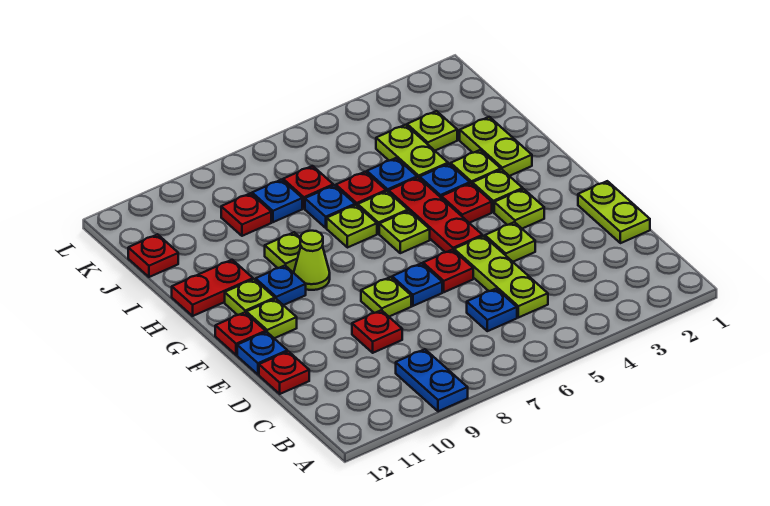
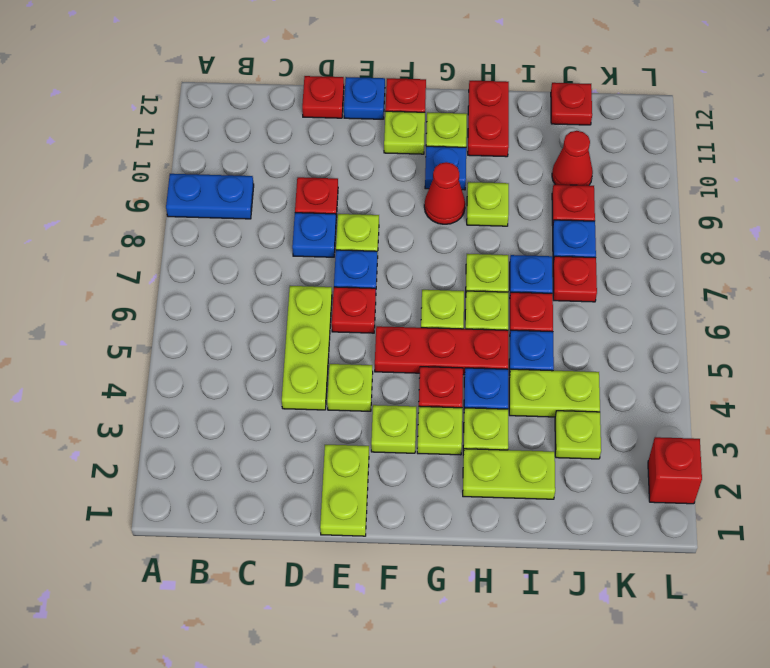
lime 1x3 plate [454,236,548,318] -> lime 1x3 plate turned to [282,286,332,410]
blue 1x1 plate [467,289,517,331] -> blue 1x1 plate moved to [292,213,336,257]
lime 1x2 plate [578,181,650,243] -> lime 1x2 plate turned to [320,445,369,536]
lime 1x1 cone [294,231,330,290] -> red 1x1 cone [424,162,465,224]
none -> red 1x1 cone [552,131,593,185]
none -> red 1x1 brick [648,437,702,504]

